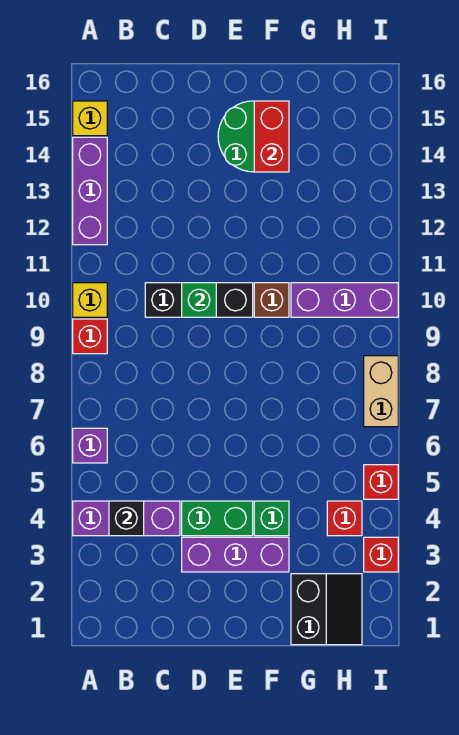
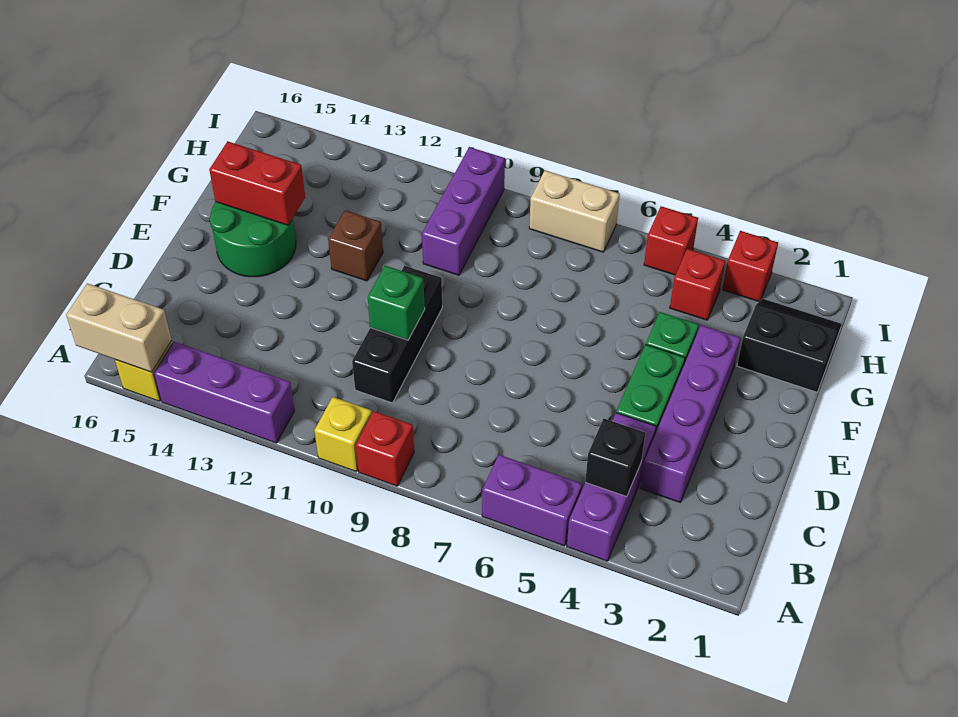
purple 1x1 brick [73,428,107,463] -> purple 1x2 brick [482,455,582,546]
none -> tan 1x2 brick [66,283,172,372]
purple 1x3 brick [182,537,289,572] -> purple 1x4 brick [640,325,740,502]
brown 1x1 brick [254,283,289,317] -> brown 1x1 brick moved to [328,210,383,281]

